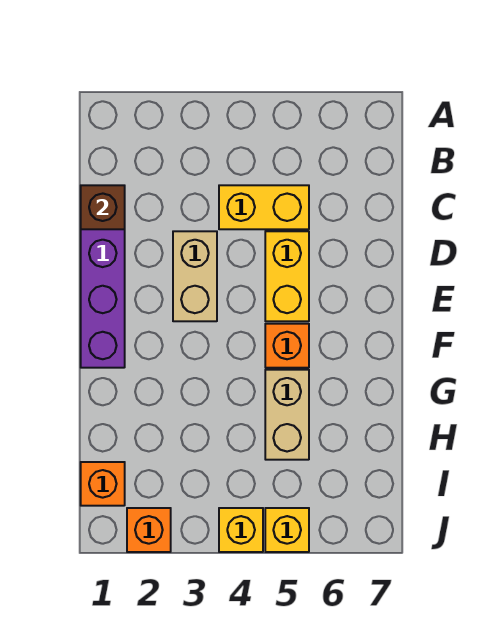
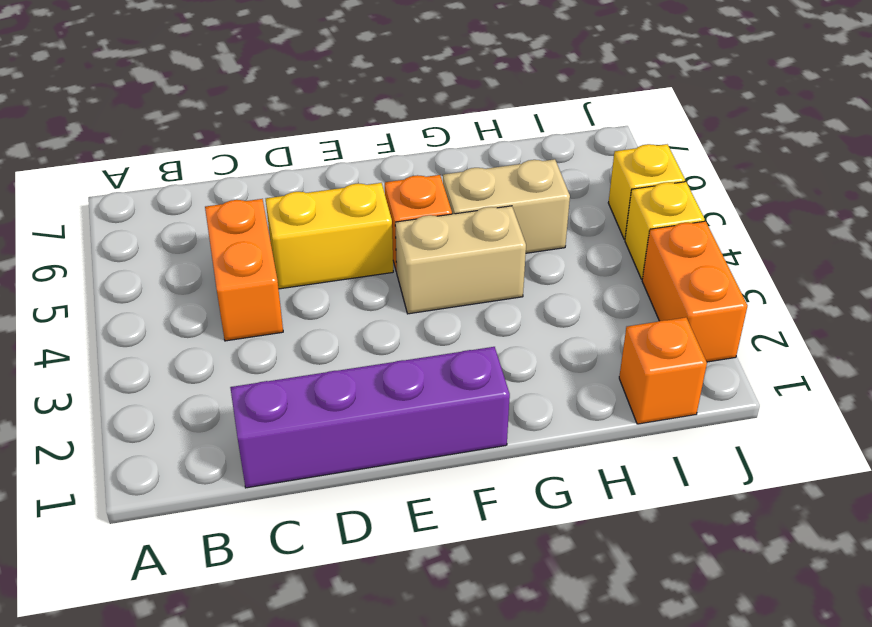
brown 1x1 brick [81,185,125,229] -> none
yellow 1x2 brick [219,185,309,229] -> orange 1x2 brick [205,199,283,341]
tan 1x2 brick [173,231,217,321] -> tan 1x2 brick moved to [395,206,526,314]
orange 1x1 brick [127,508,171,552] -> orange 1x2 brick [642,221,747,362]

